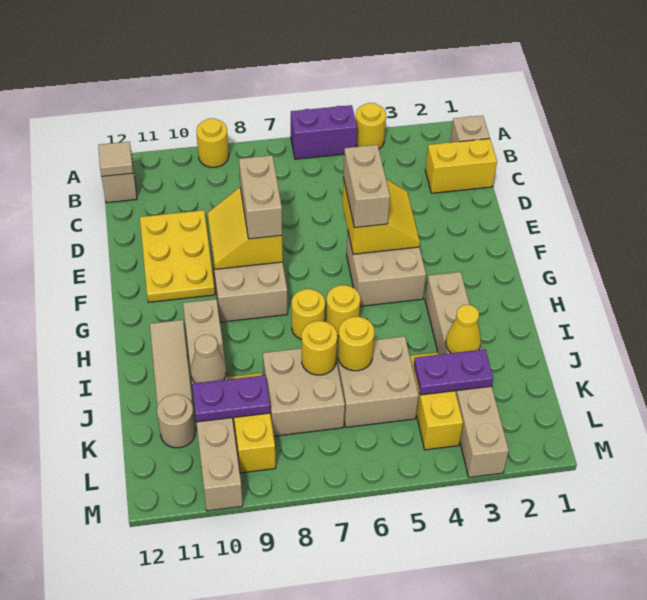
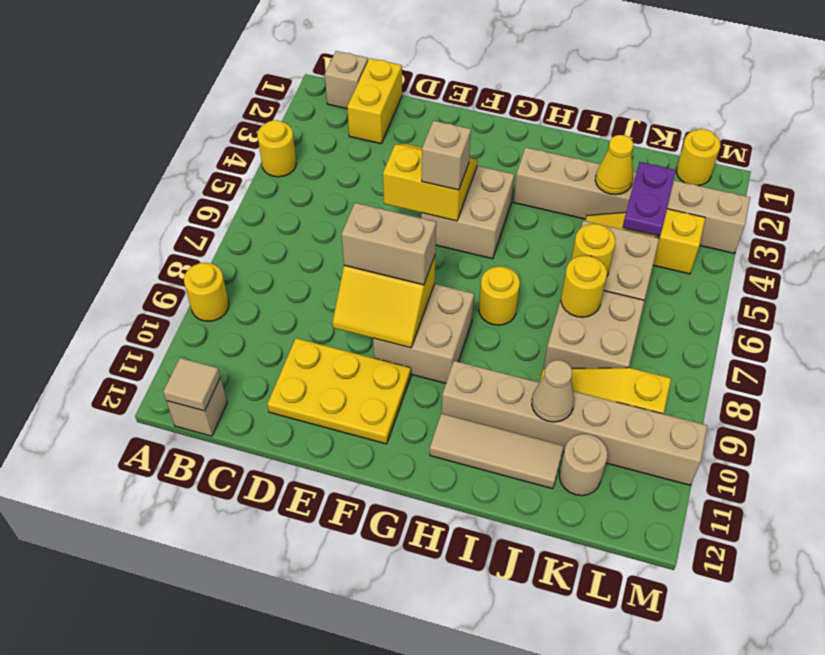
purple 1x2 brick [291,105,357,159] -> none
tan 1x2 brick [343,145,390,228] -> tan 1x1 brick [422,121,471,190]
yellow 1x1 round brick [326,285,360,336] -> yellow 1x1 round brick moved to [676,129,720,186]
purple 1x2 plate [192,375,270,422] -> none

